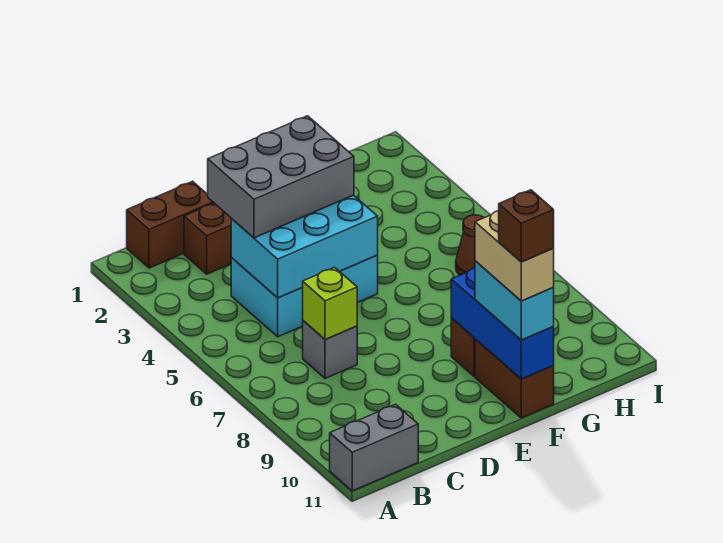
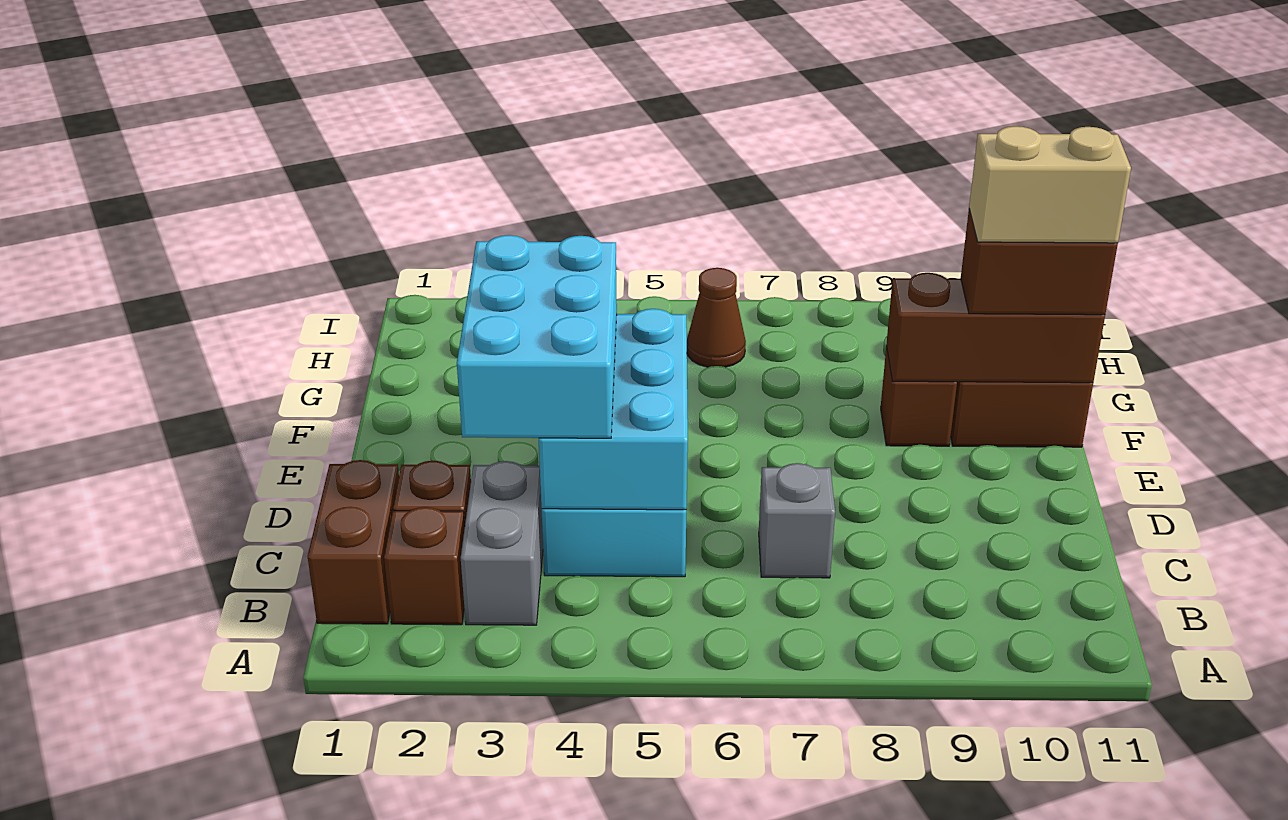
grey 1x2 brick [330,404,418,491] -> grey 1x2 brick moved to [461,461,543,625]
grey 2x3 brick [208,116,354,238] -> cyan 2x3 brick [457,235,617,438]
lime 1x1 brick [302,267,357,339] -> none
blue 1x3 brick [451,268,554,379] -> brown 1x3 brick [886,273,1105,383]
cyan 1x2 brick [475,261,554,340] -> brown 1x2 brick [961,209,1118,315]
brown 1x1 brick [499,190,554,262] -> brown 1x1 brick moved to [384,507,465,625]

